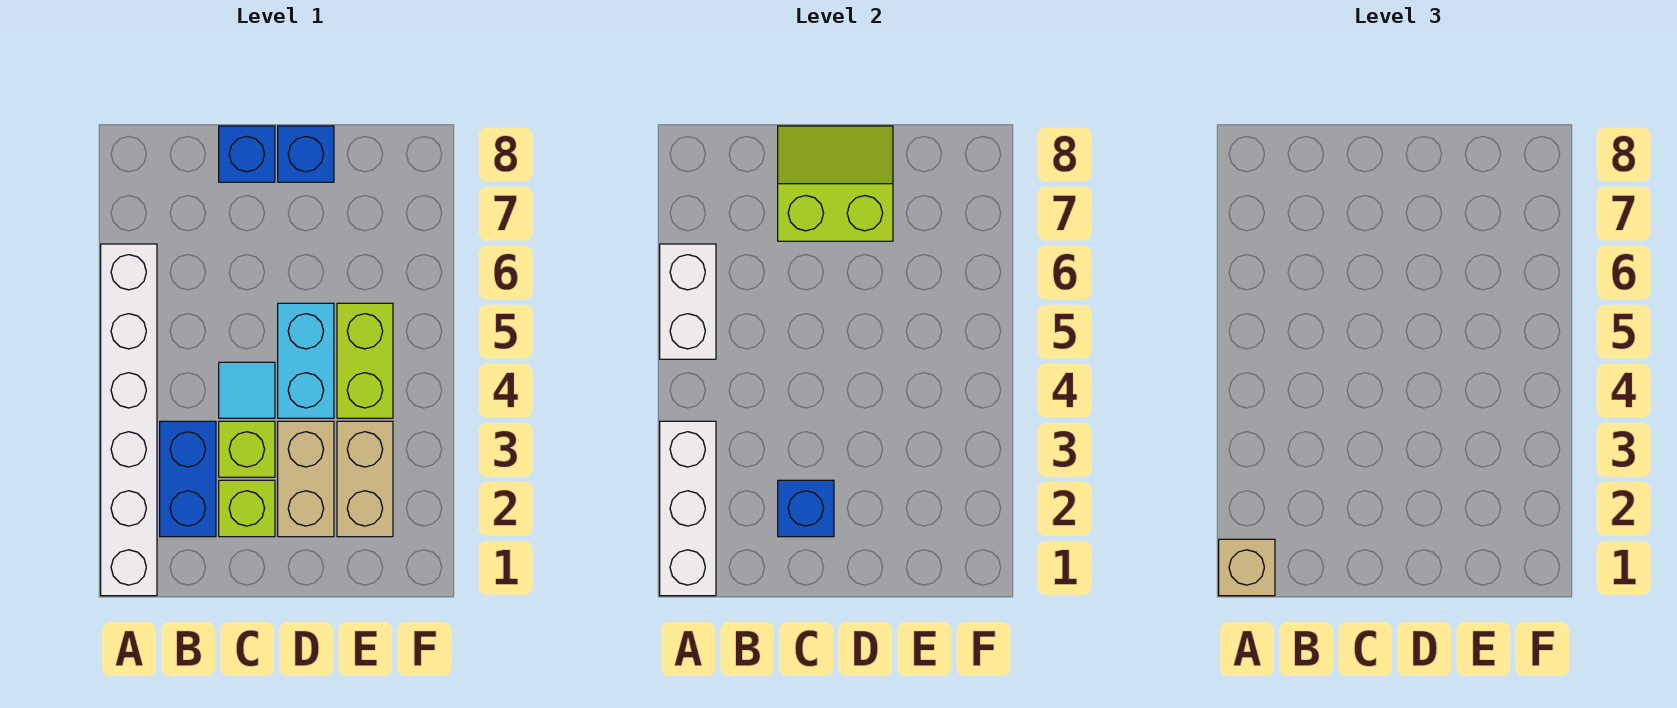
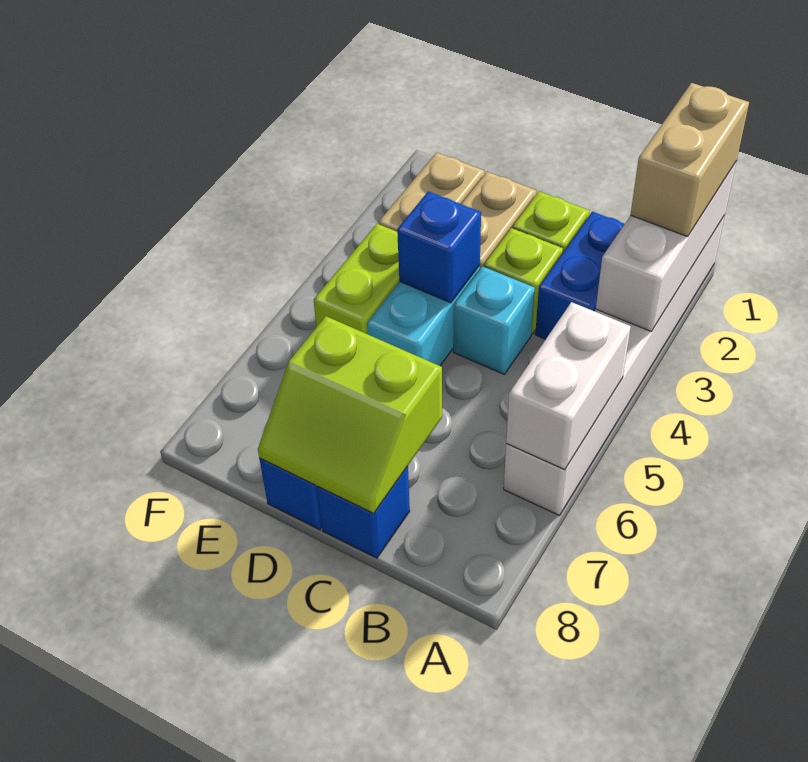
tan 1x1 brick [1219,539,1275,596] -> tan 1x2 brick [631,83,749,237]
blue 1x1 brick [778,480,834,537] -> blue 1x1 brick moved to [397,191,481,303]
cyan 1x1 tile [219,362,275,418] -> cyan 1x1 brick [453,266,535,374]

